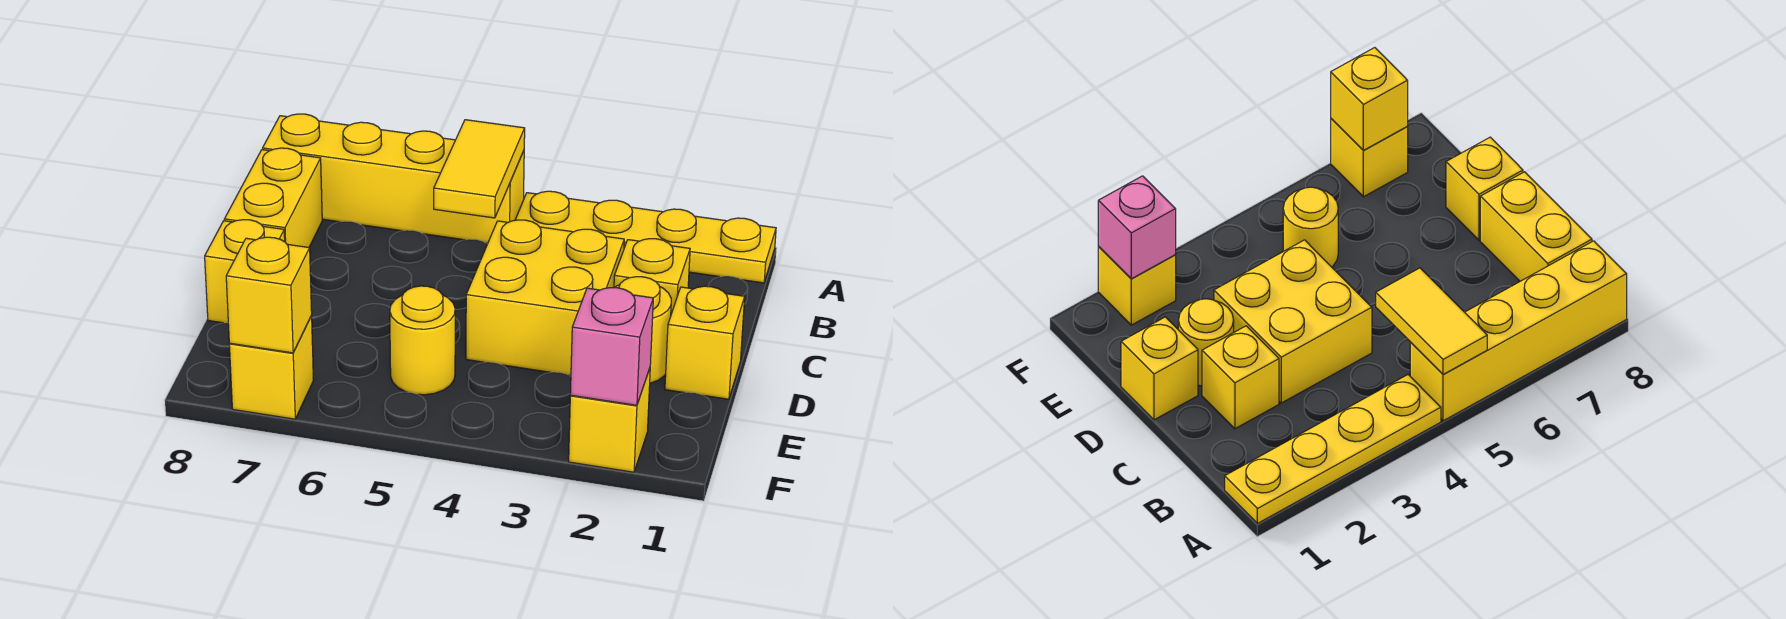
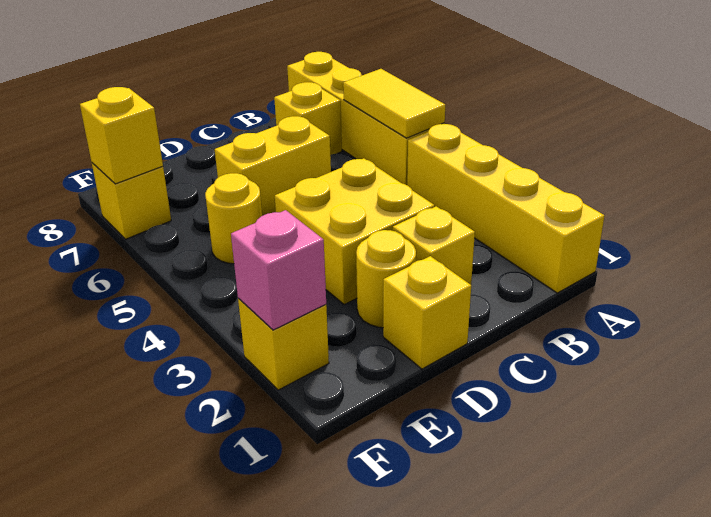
yellow 1x4 plate [515,191,776,283] -> yellow 1x4 brick [407,124,605,293]
yellow 1x2 tile [434,120,525,218] -> yellow 1x2 tile turned to [343,69,445,138]
yellow 1x2 brick [225,148,322,247] -> yellow 1x2 brick moved to [215,116,331,216]
yellow 1x1 brick [205,220,285,323] -> yellow 1x1 brick moved to [274,82,342,155]

